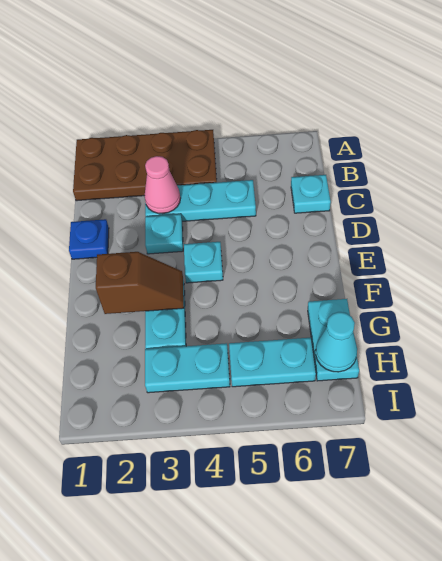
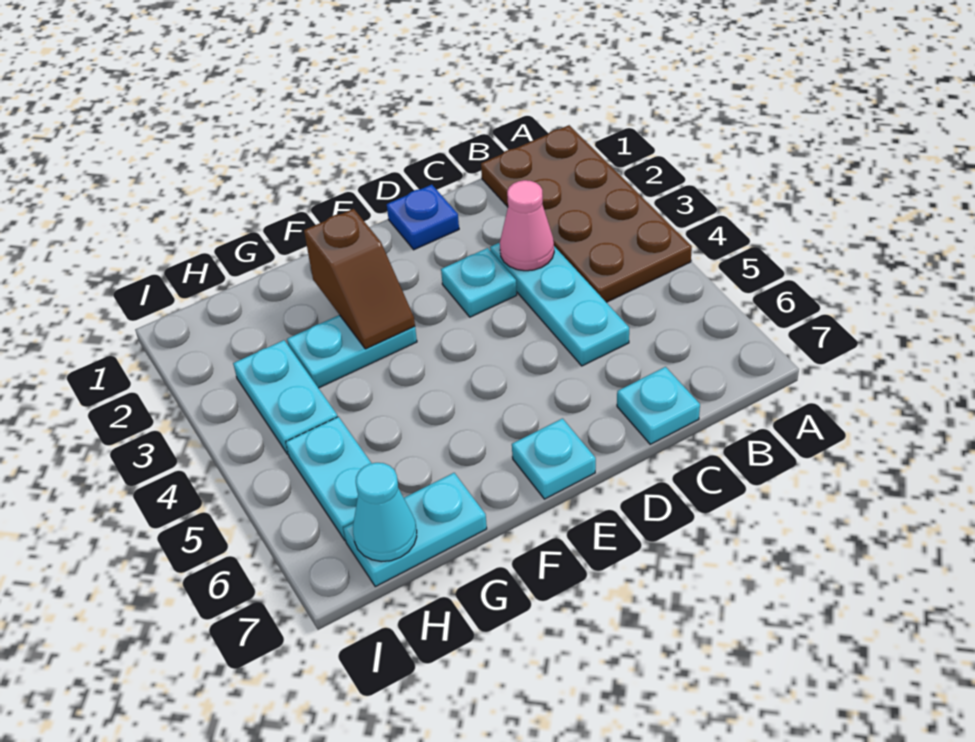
cyan 1x1 plate [184,242,223,283] -> cyan 1x1 plate moved to [512,419,596,499]

